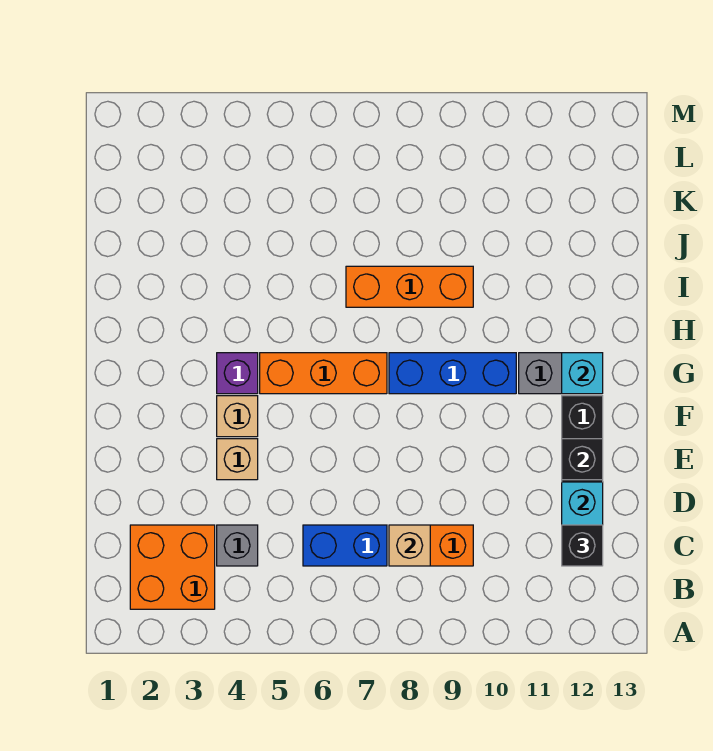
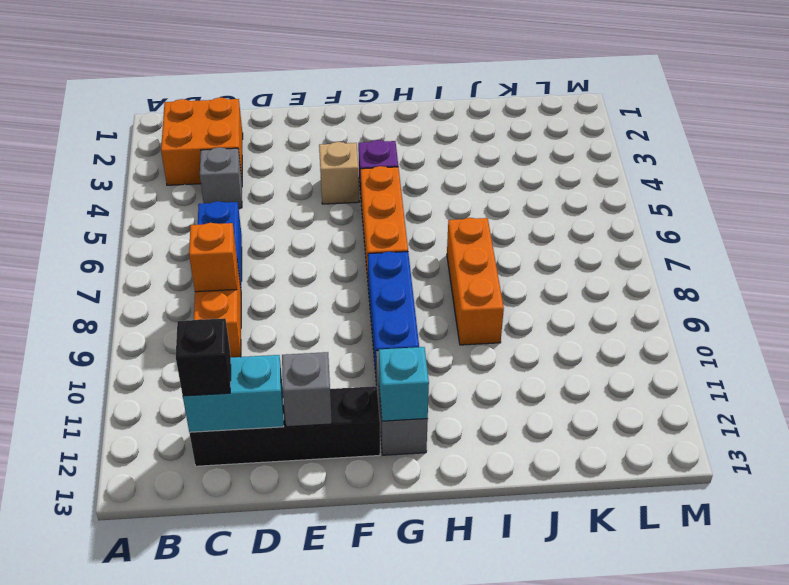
tan 1x1 brick [389,525,430,566] -> orange 1x1 brick [189,223,237,292]
tan 1x1 brick [217,439,258,480] -> none
black 1x1 brick [562,439,603,480] -> grey 1x1 brick [282,352,332,427]

